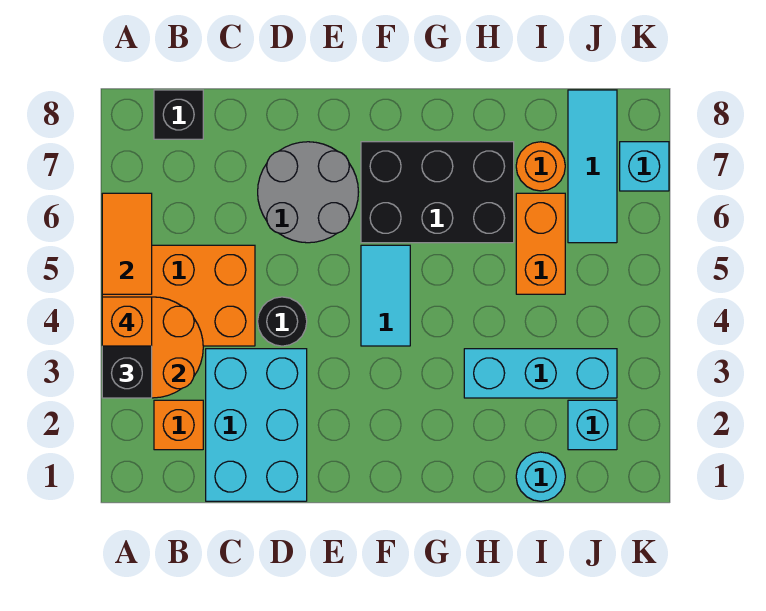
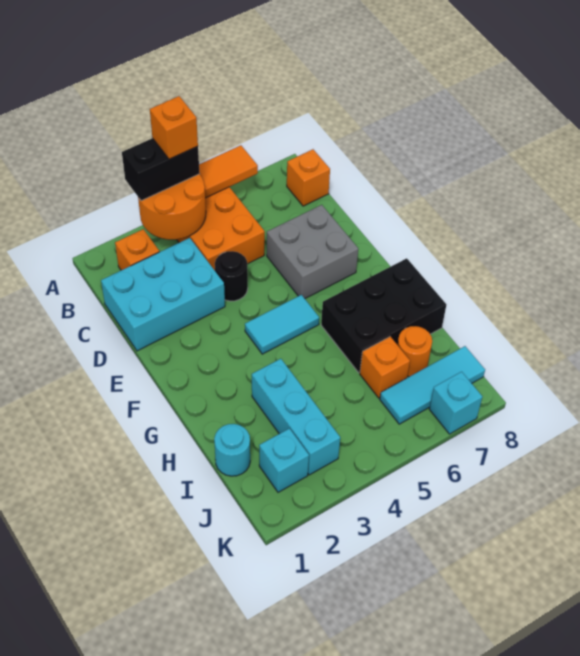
black 1x1 brick [154,90,203,139] -> orange 1x1 brick [287,149,330,206]
grey 2x2 round brick [258,142,358,243] -> grey 2x2 brick [267,205,358,298]
black 2x3 brick [361,142,514,243] -> black 2x3 brick turned to [321,258,446,373]
orange 1x2 brick [516,193,565,294] -> orange 1x1 brick [360,337,410,398]

